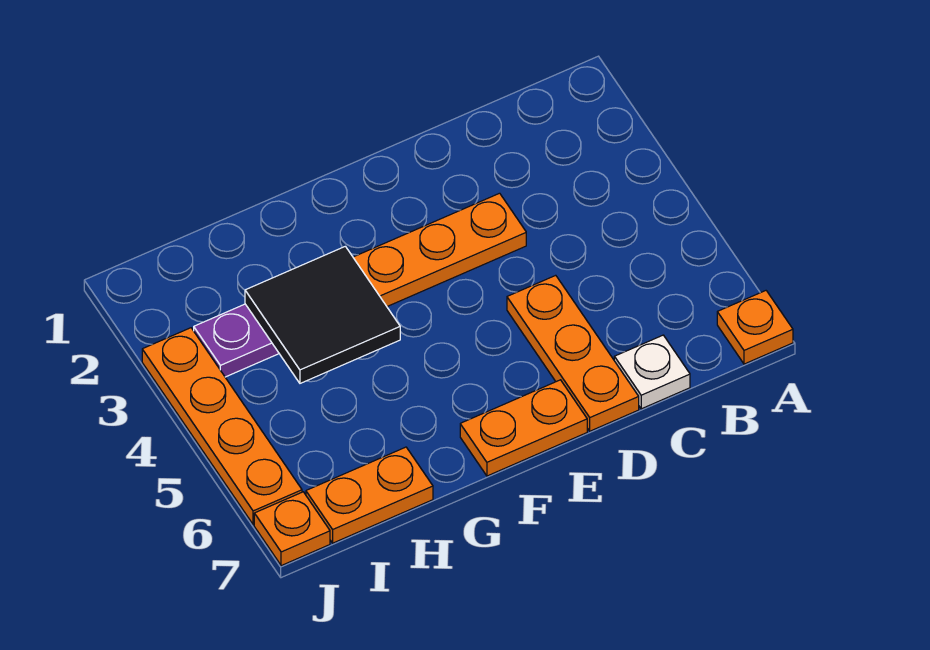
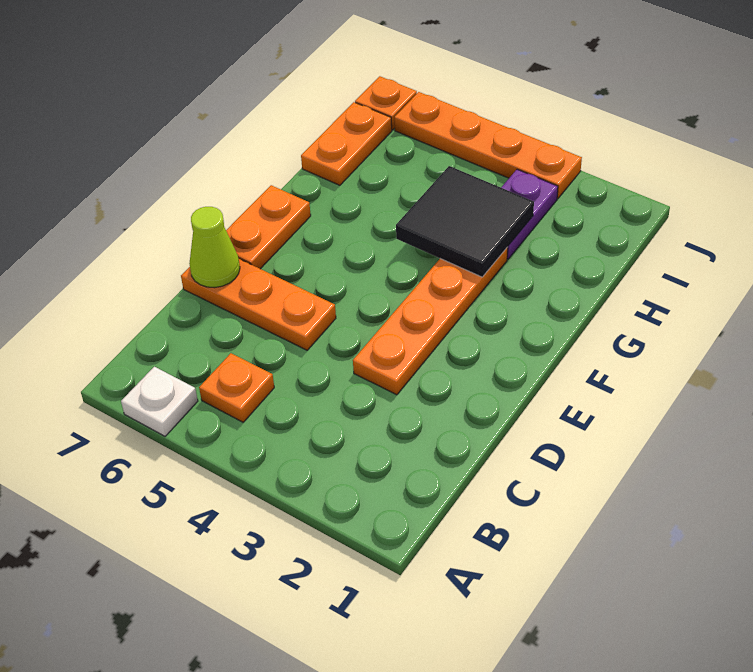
orange 1x1 plate [717,291,793,364] -> orange 1x1 plate moved to [199,353,274,422]
white 1x1 plate [614,335,690,409] -> white 1x1 plate moved to [121,367,198,436]
none -> lime 1x1 cone [189,207,240,288]

